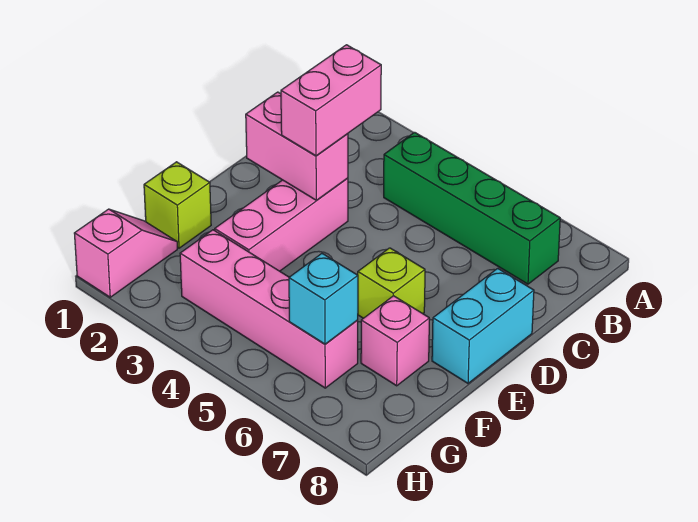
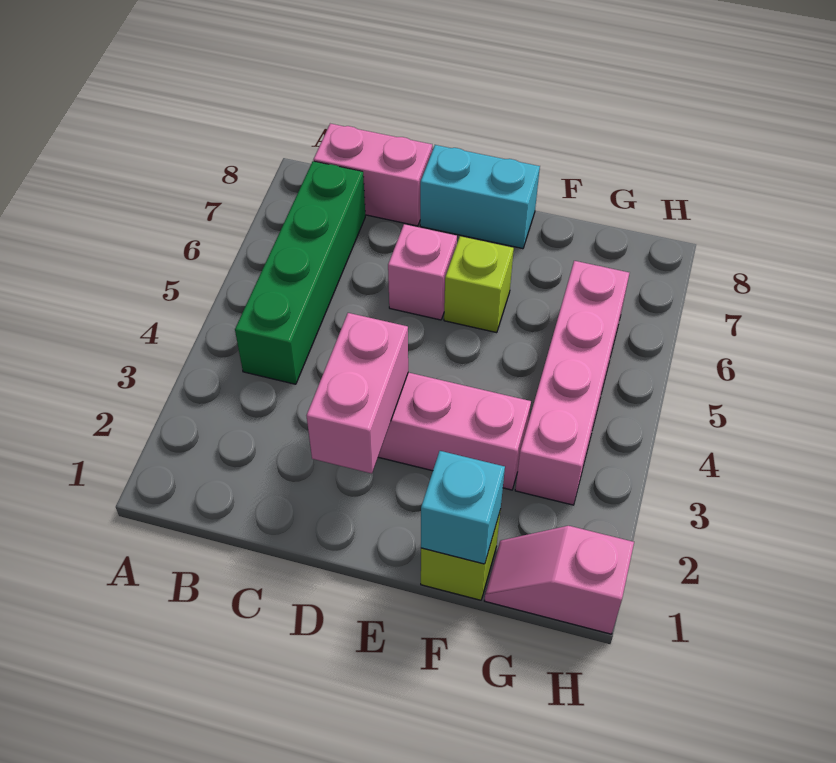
pink 1x2 brick [281,45,381,156] -> pink 1x2 brick moved to [314,124,432,226]
pink 1x1 brick [361,296,429,386] -> pink 1x1 brick moved to [388,224,457,320]
cyan 1x1 brick [289,254,358,344] -> cyan 1x1 brick moved to [421,451,505,564]

